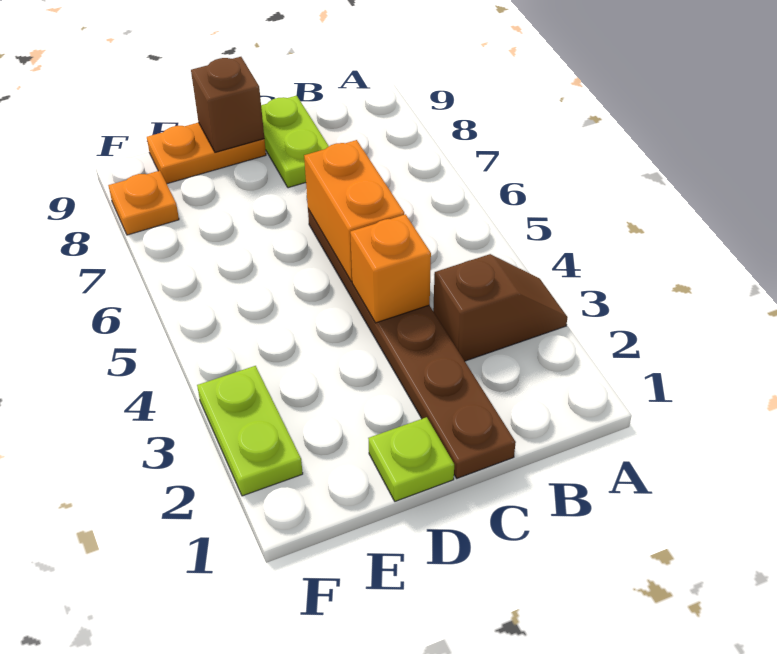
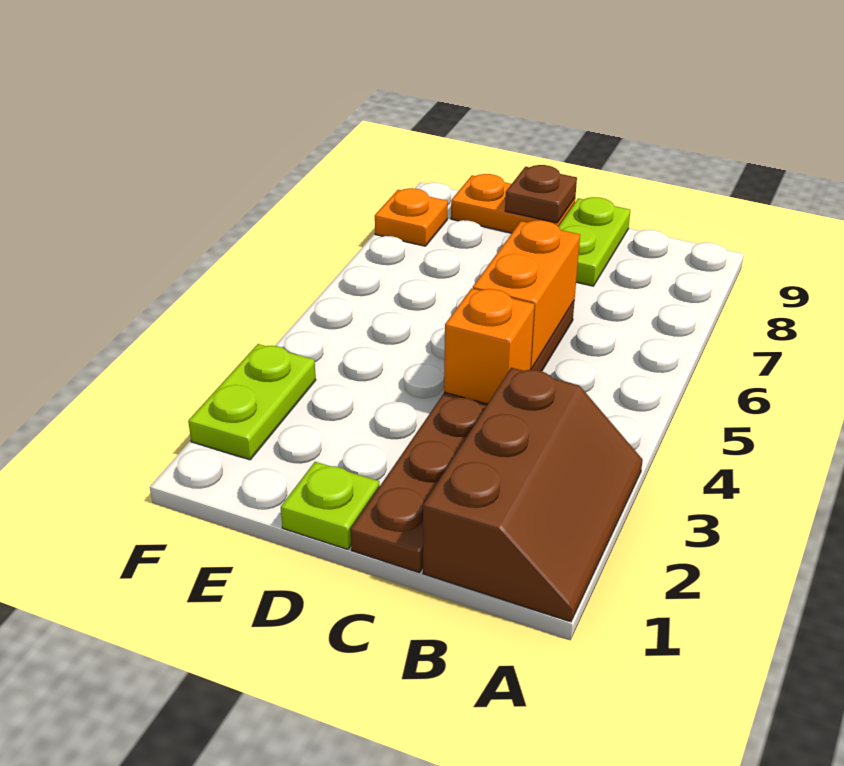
brown 1x2 slope [433,254,568,361] -> brown 2x3 slope [423,368,643,622]
brown 1x1 brick [191,57,264,152] -> brown 1x1 plate [505,165,577,223]

